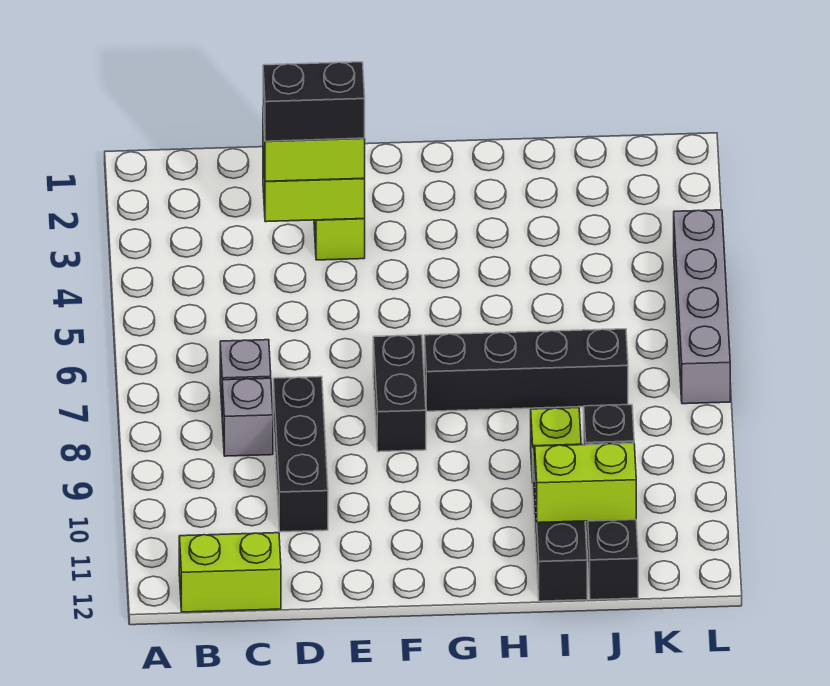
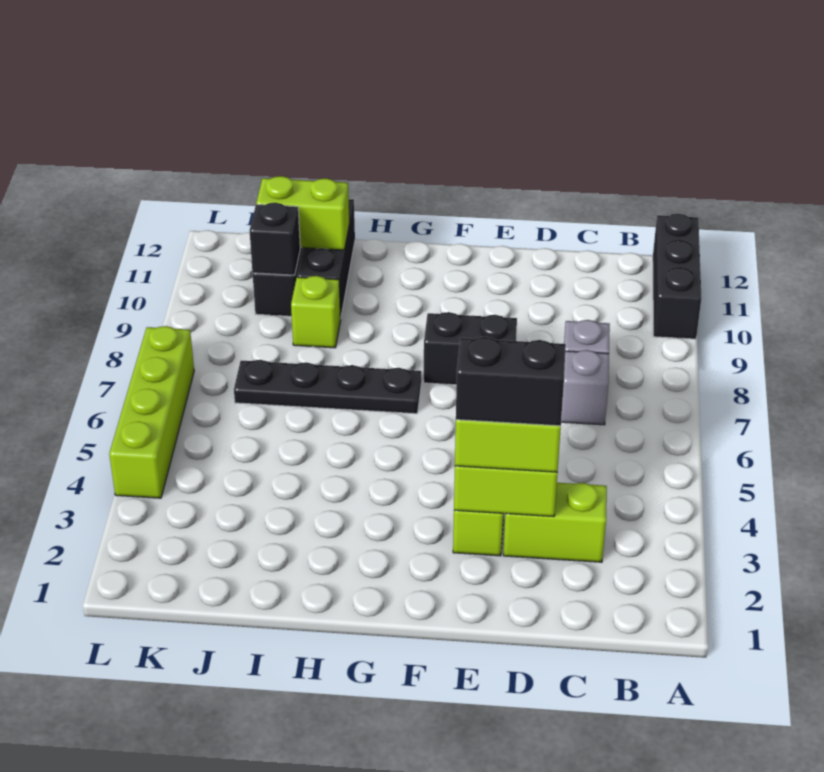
lime 1x2 brick [179,533,281,612] -> lime 1x2 brick moved to [503,483,607,562]
black 1x3 brick [273,377,328,532] -> black 1x3 brick moved to [653,214,702,339]
black 1x2 brick [373,335,426,452] -> black 1x2 brick turned to [424,312,517,385]
black 1x4 brick [424,329,628,411] -> black 1x4 plate [234,360,421,414]
grey 1x4 brick [674,210,730,404] -> lime 1x4 brick [109,326,194,498]

